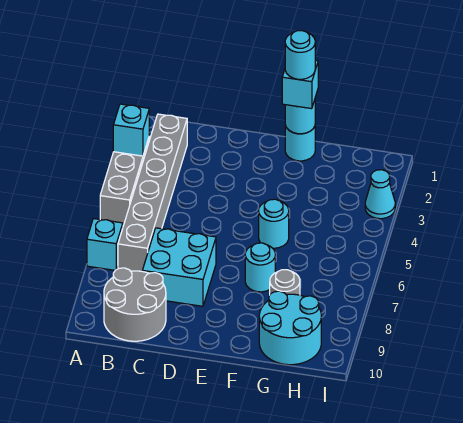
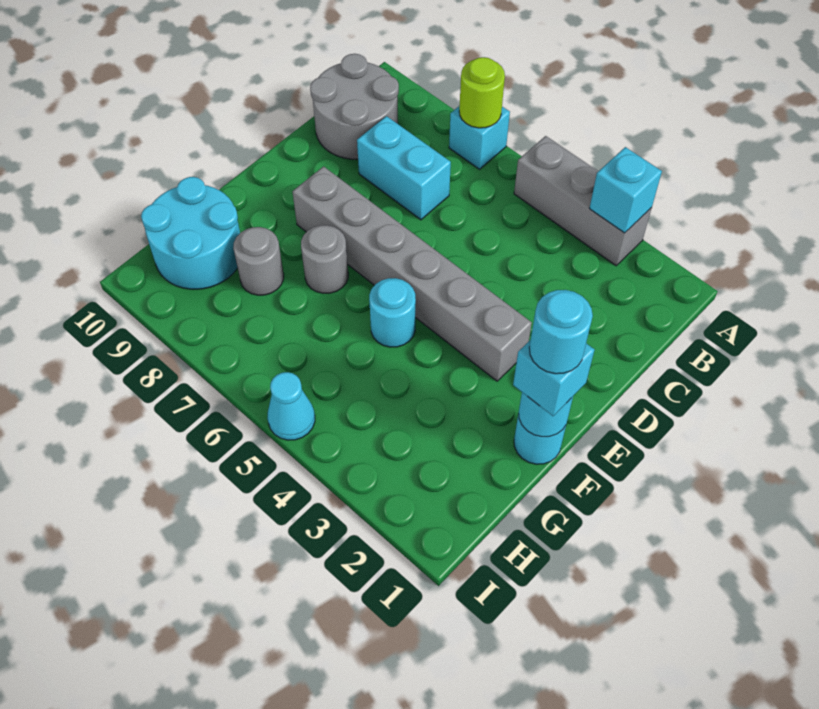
none -> lime 1x1 round brick [459,57,505,128]
grey 1x6 brick [118,114,187,271] -> grey 1x6 brick moved to [292,166,532,381]
cyan 2x2 brick [142,228,216,306] -> cyan 1x2 brick [357,116,451,220]
cyan 1x1 round brick [245,243,275,292] -> grey 1x1 round brick [301,225,348,293]
cyan 1x1 cone [365,170,395,219] -> cyan 1x1 cone moved to [267,372,315,440]

